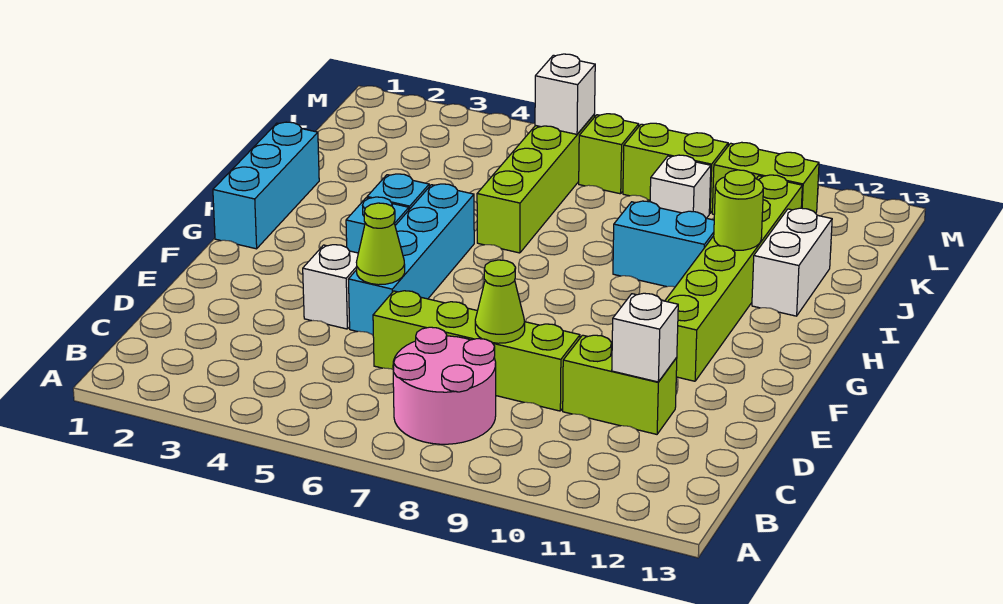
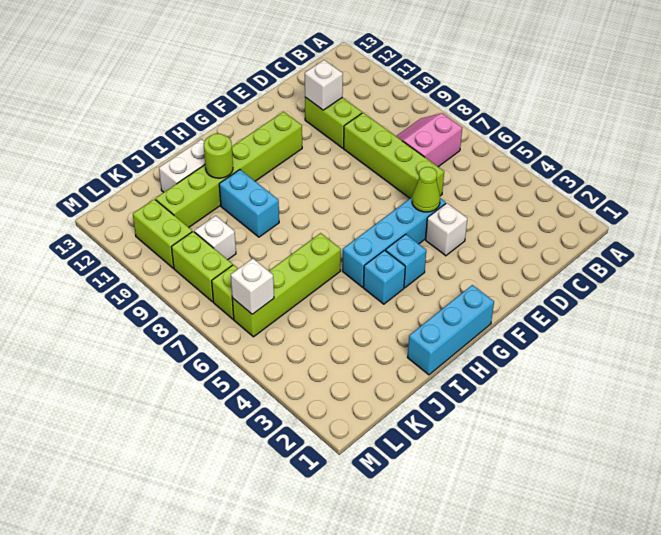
pink 2x2 round brick [393,327,496,444] -> pink 2x2 slope [396,113,462,167]
lime 1x1 cone [475,260,525,343] -> none

